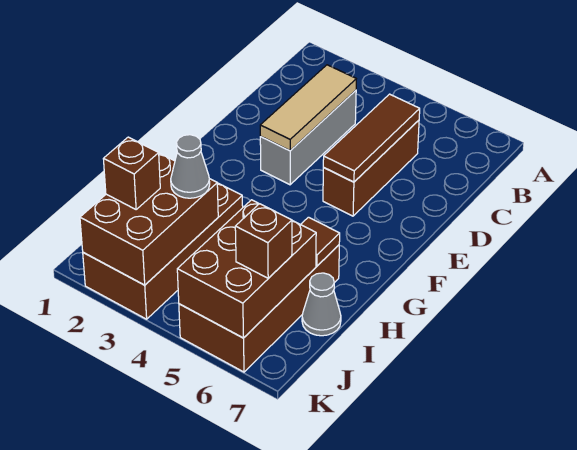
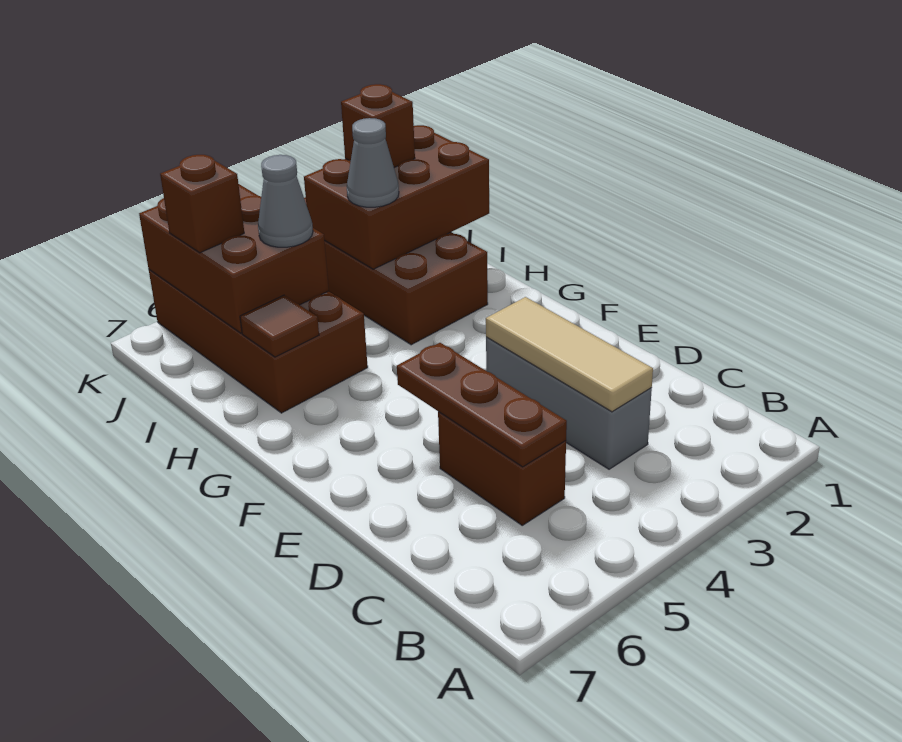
brown 1x3 brick [323,120,419,216] -> brown 1x2 brick [438,412,566,525]
brown 1x3 tile [323,94,420,182] -> brown 1x3 plate [397,343,567,467]
brown 2x3 brick [80,153,218,285] -> brown 2x3 brick turned to [304,125,489,269]
grey 1x1 cone [302,273,341,336] -> grey 1x1 cone moved to [258,155,313,247]

